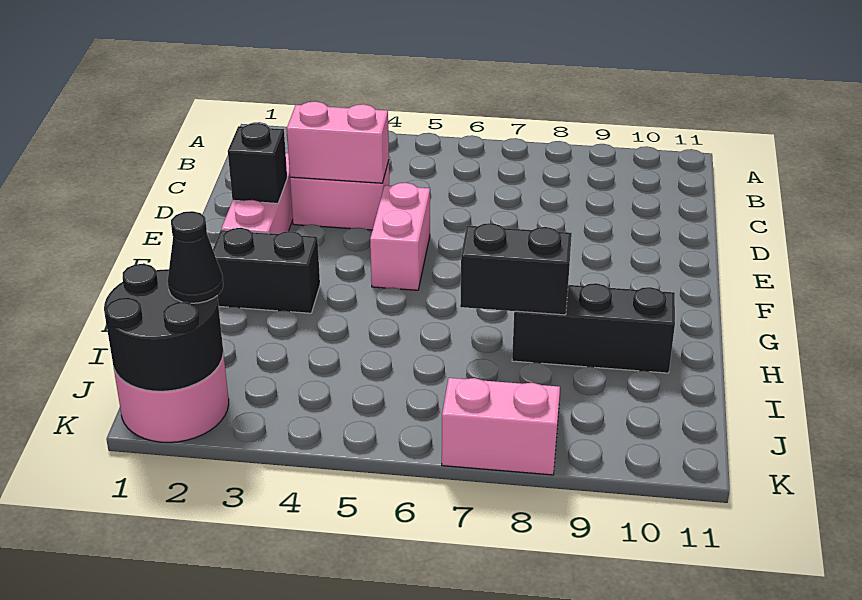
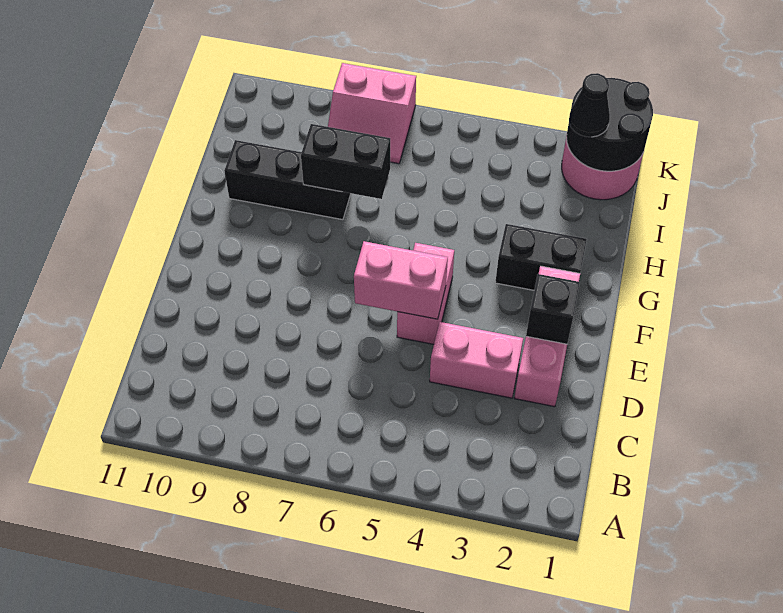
pink 1x2 brick [287,102,389,183] -> pink 1x2 brick moved to [354,241,448,319]

